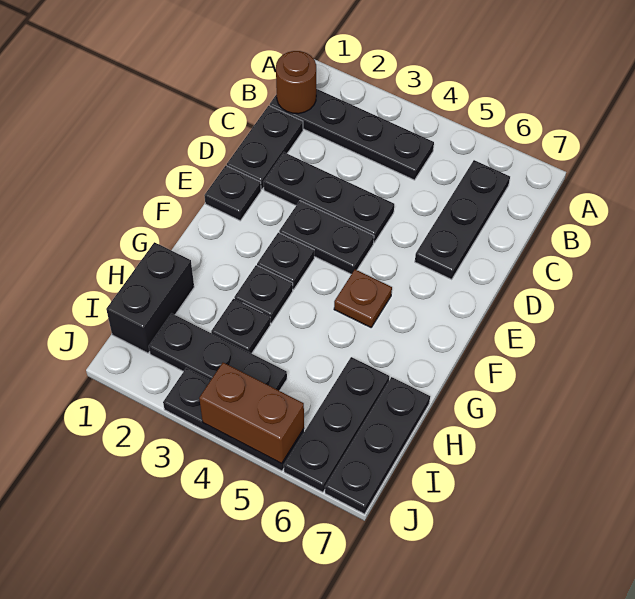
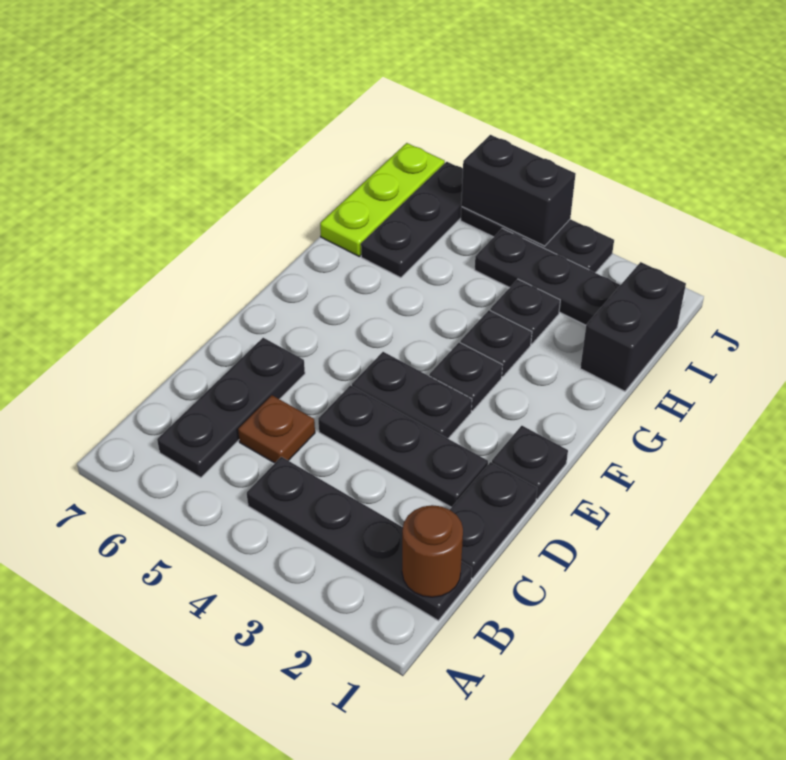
brown 1x1 plate [334,270,392,327] -> brown 1x1 plate moved to [238,395,315,463]
black 1x3 plate [325,377,430,514] -> lime 1x3 plate [320,143,445,256]
brown 1x2 brick [199,363,304,463] -> black 1x2 brick [461,135,576,246]

